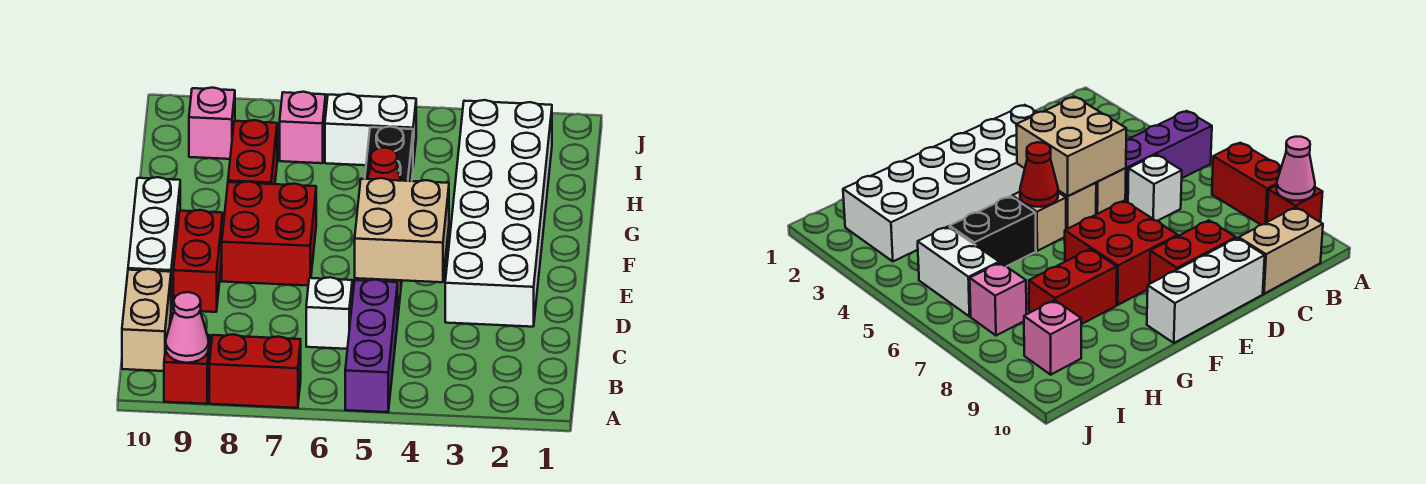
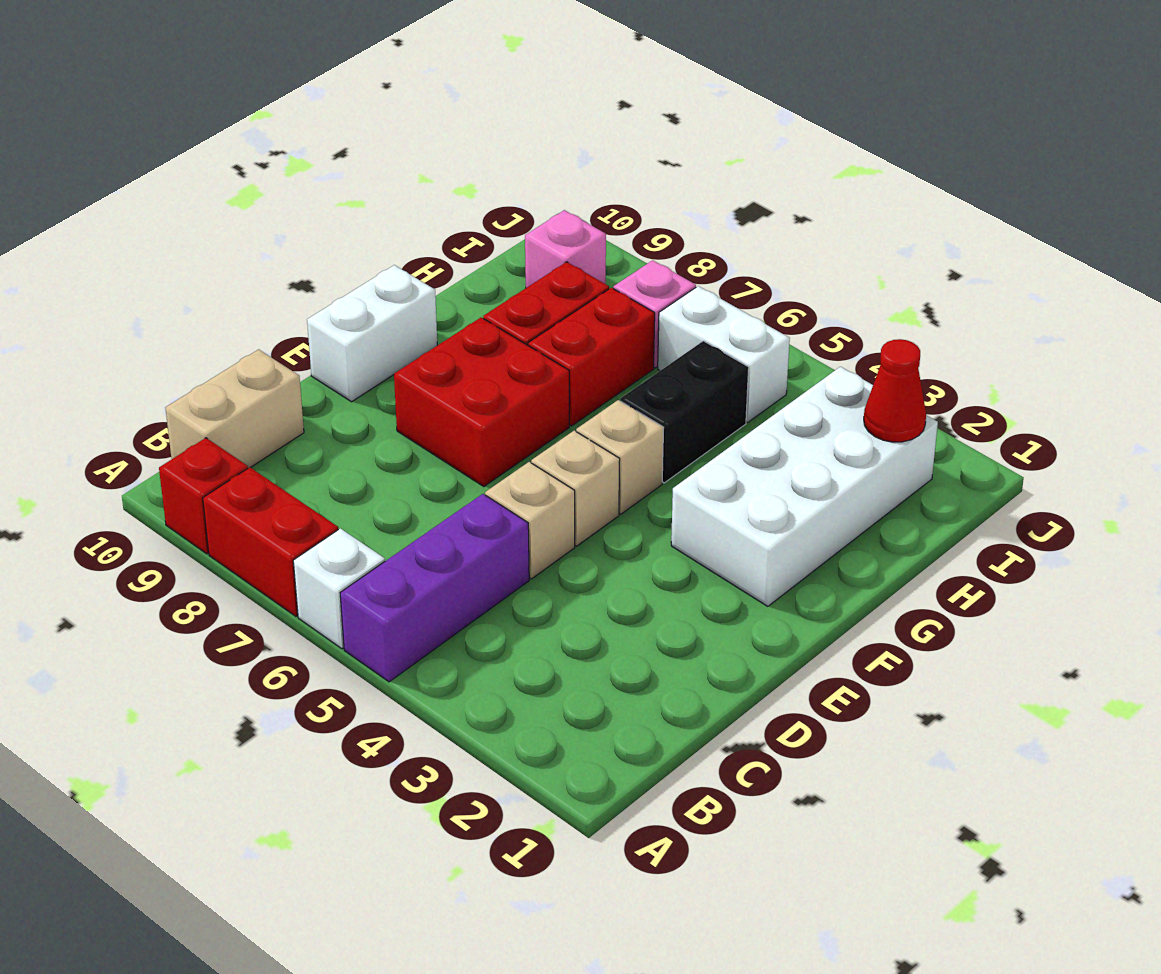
pink 1x1 cone [166,292,209,363] -> none
white 1x1 brick [306,277,352,349] -> white 1x1 brick moved to [293,528,385,649]
white 2x6 brick [445,100,552,327] -> white 2x4 brick [671,367,938,606]
tan 2x2 brick [355,178,449,282] -> none
red 1x2 brick [173,210,223,312] -> red 1x2 brick moved to [528,288,655,426]
white 1x3 brick [128,177,180,307] -> white 1x2 brick [307,265,437,402]
red 1x1 cone [367,148,401,181] -> red 1x1 cone moved to [864,339,926,442]

